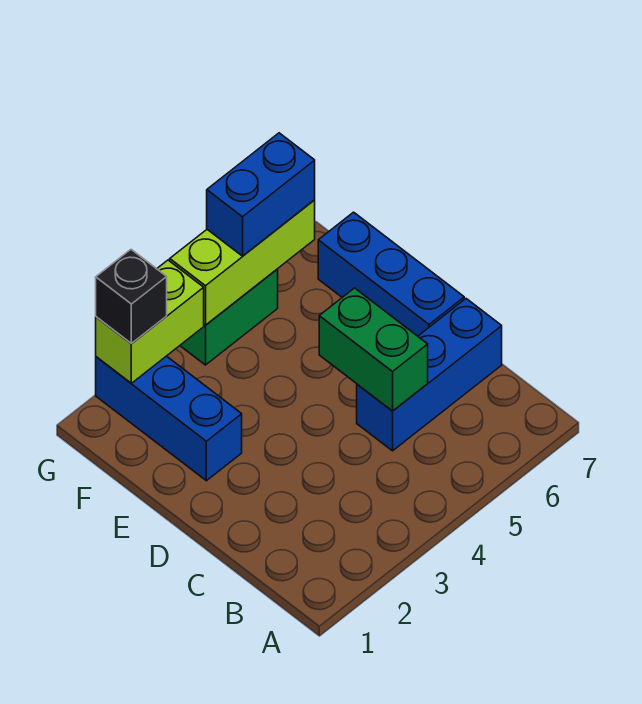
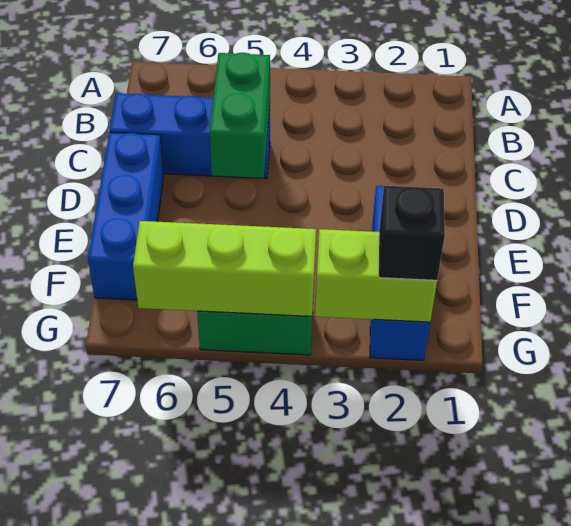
blue 1x2 brick [207,133,315,256] -> none

